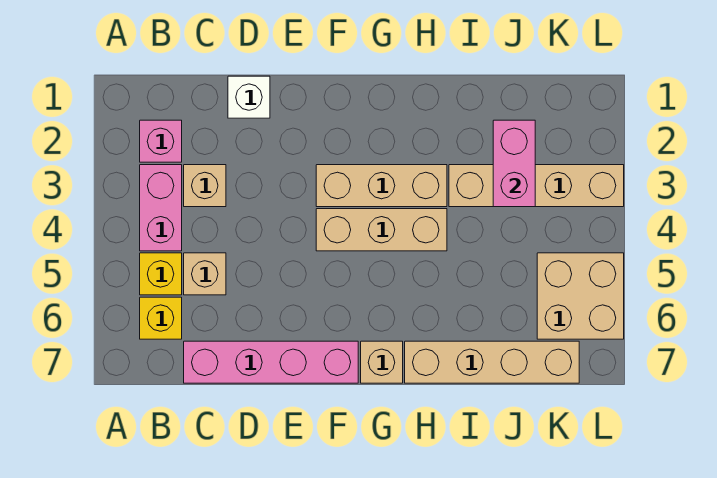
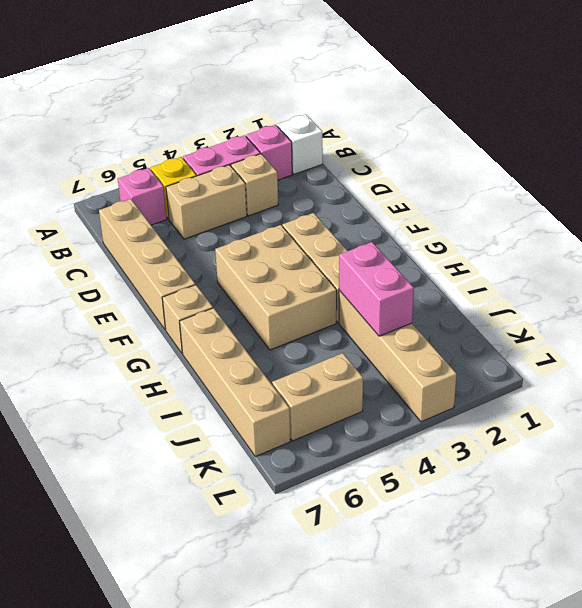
yellow 1x1 brick [140,297,182,339] -> pink 1x1 brick [118,168,167,225]
tan 1x1 brick [184,253,226,295] -> tan 1x2 brick [166,165,247,239]
pink 1x4 brick [184,341,358,383] -> tan 1x4 brick [99,199,195,330]
white 1x1 brick [228,76,270,118] -> white 1x1 brick moved to [277,114,323,174]
tan 1x3 brick [316,209,447,251] -> tan 2x3 brick [215,225,337,350]
pink 1x2 brick [493,120,535,207] -> pink 1x2 brick turned to [339,242,414,336]
tan 2x2 brick [537,253,624,339] -> tan 1x2 brick [272,353,363,441]

